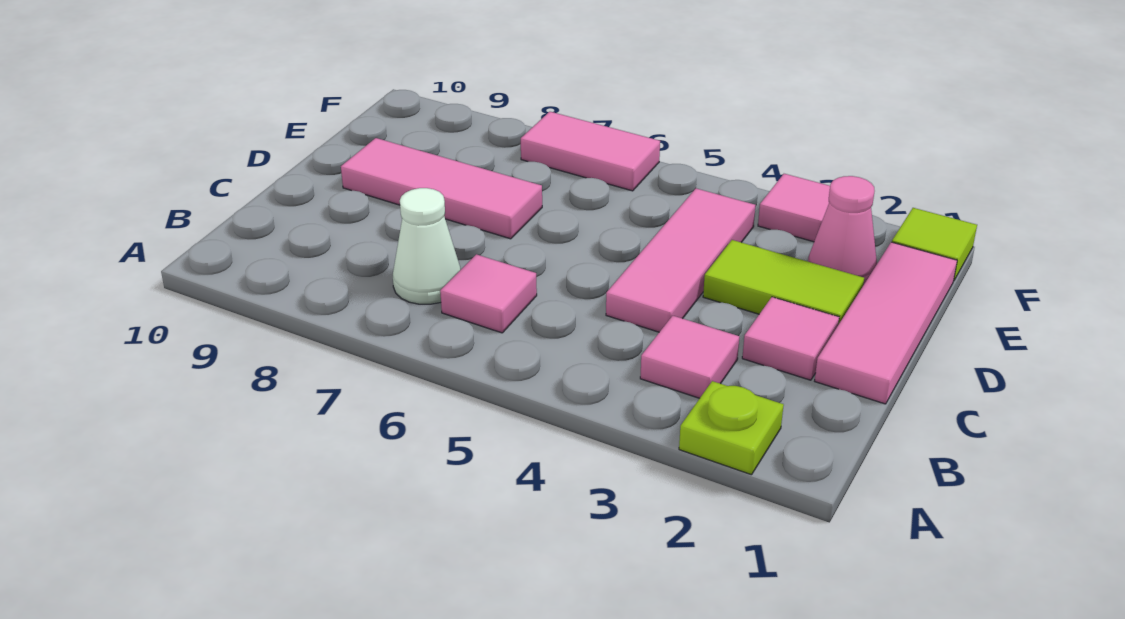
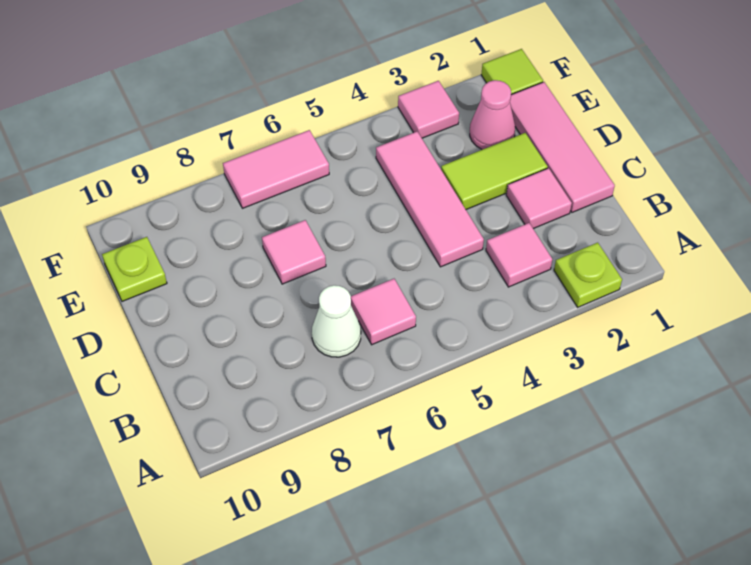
pink 1x3 tile [341,138,542,239] -> pink 1x1 tile [262,220,326,284]
none -> lime 1x1 plate [102,237,167,301]

